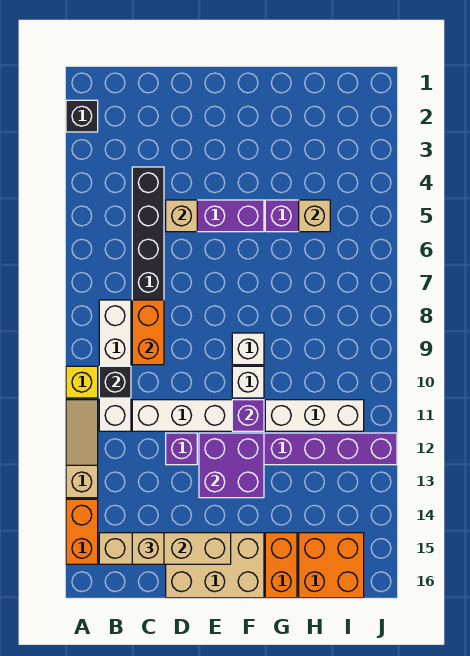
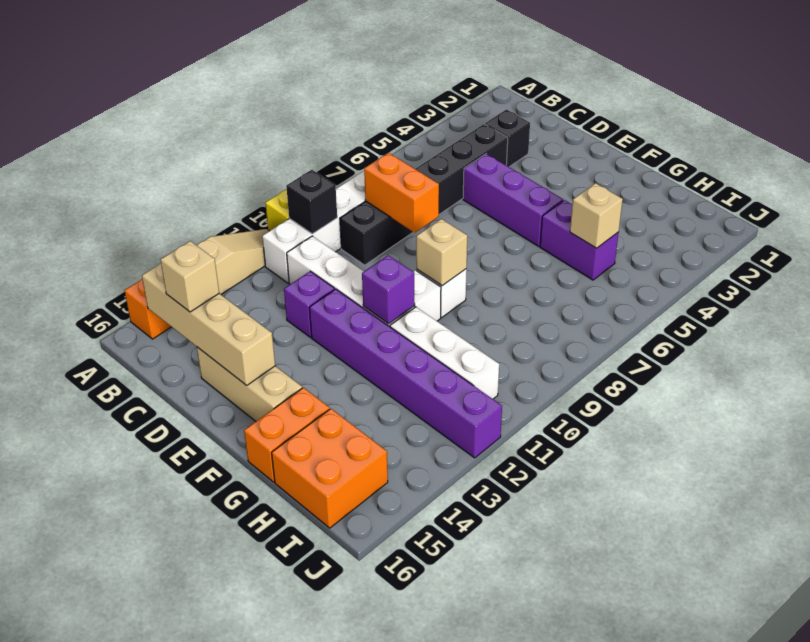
black 1x1 brick [66,100,98,132] -> black 1x1 brick moved to [485,110,530,167]
orange 1x2 brick [132,300,164,365] -> orange 1x2 brick turned to [364,153,439,233]
tan 1x1 brick [166,200,197,232] -> tan 1x1 brick moved to [416,219,467,286]
tan 2x3 brick [166,533,264,598] -> tan 1x3 brick [197,347,302,421]
purple 2x2 brick [199,433,264,498] -> none

